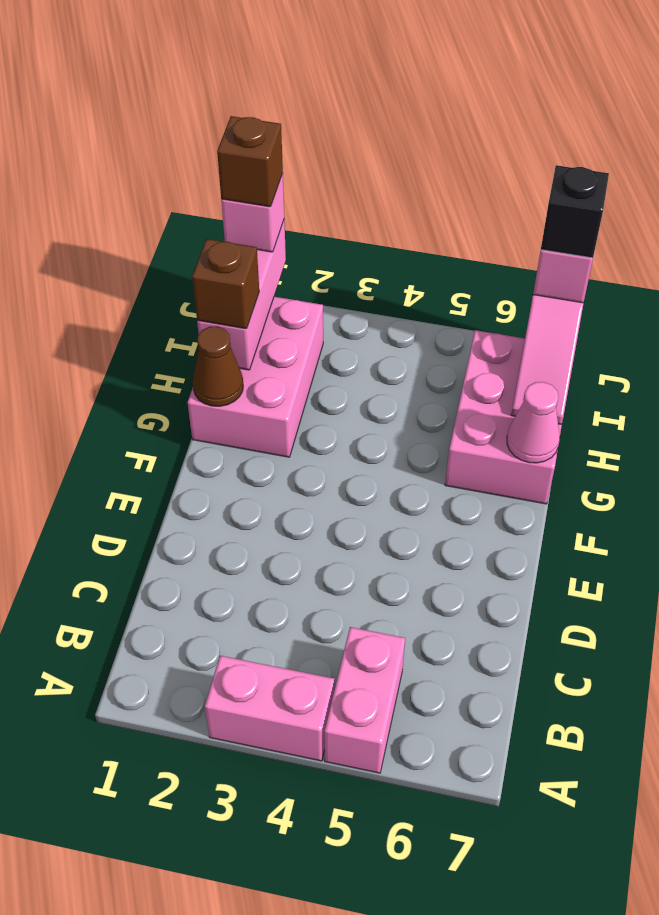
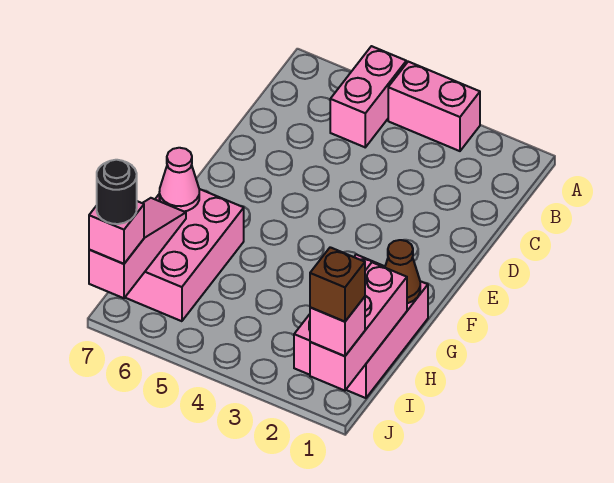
brown 1x1 brick [192,239,259,329] -> none
black 1x1 brick [541,165,609,258] -> black 1x1 round brick [97,160,137,224]

